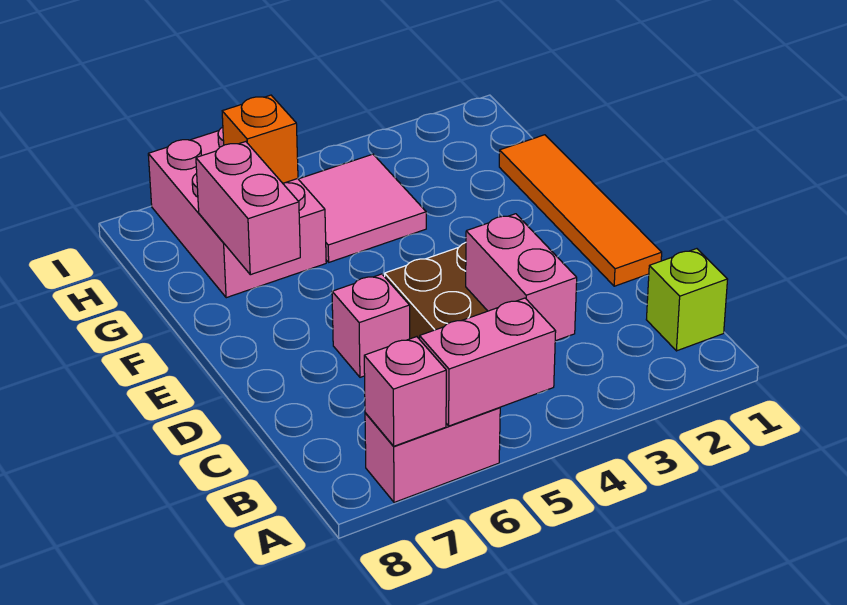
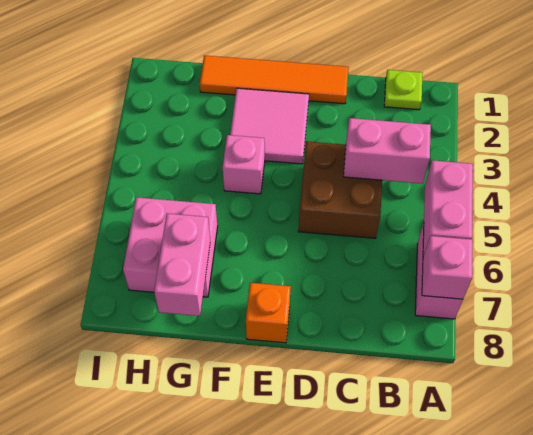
lime 1x1 brick [646,249,728,351] -> lime 1x1 plate [384,70,423,110]
pink 1x1 brick [332,274,410,377] -> pink 1x1 brick moved to [223,135,265,194]
pink 1x2 brick [196,142,300,275] -> pink 1x2 brick turned to [154,213,210,316]
pink 2x2 tile [299,154,426,262] -> pink 2x2 tile moved to [230,88,309,164]
pink 2x3 brick [148,127,326,298] -> pink 2x2 brick [123,197,218,297]
orange 1x1 brick [222,95,298,183] -> orange 1x1 brick moved to [246,283,291,343]

